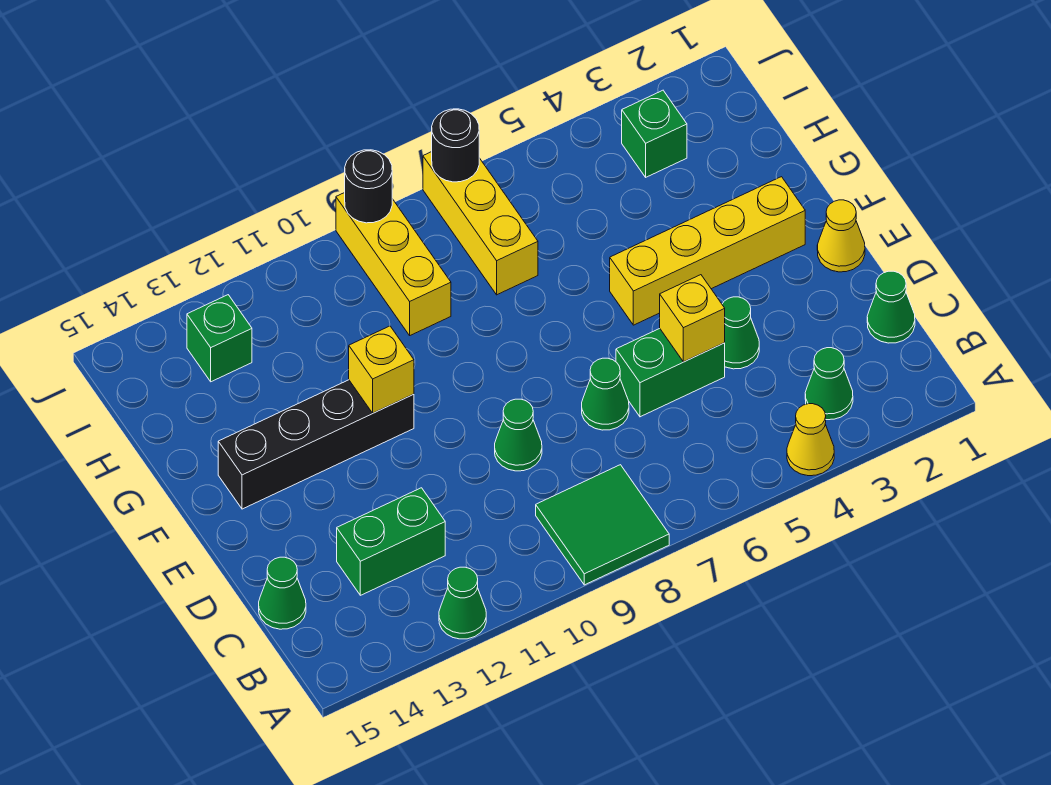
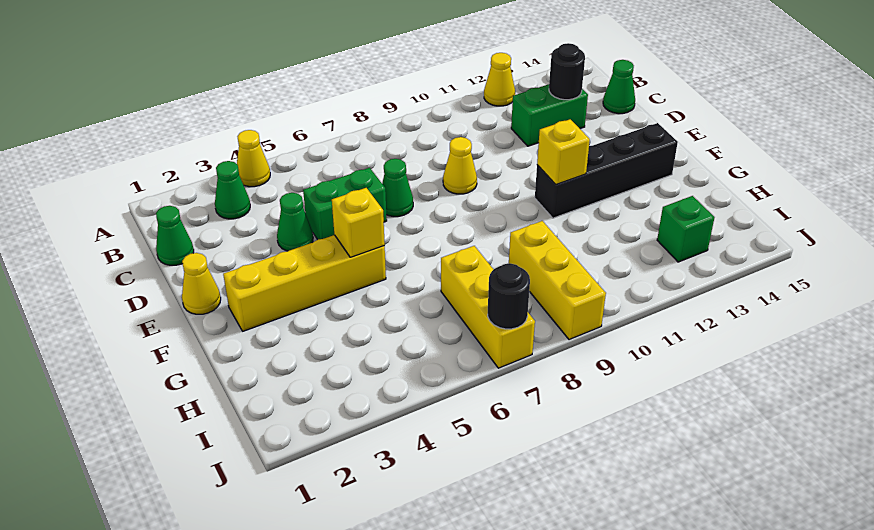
green 2x2 tile [536,465,669,585] -> none
green 1x1 cone [439,567,486,639] -> yellow 1x1 cone [484,53,515,106]
yellow 1x1 brick [660,275,725,362] -> yellow 1x1 brick moved to [332,188,385,257]
green 1x1 cone [495,399,542,471] -> yellow 1x1 cone [443,137,477,194]
green 1x1 brick [622,90,687,177] -> none
black 1x1 round brick [345,150,392,223] -> black 1x1 round brick moved to [549,43,585,100]

